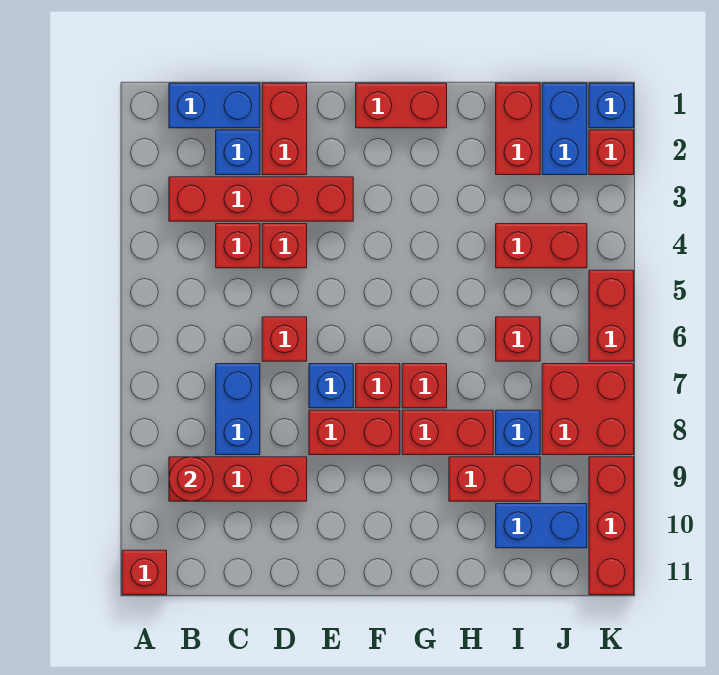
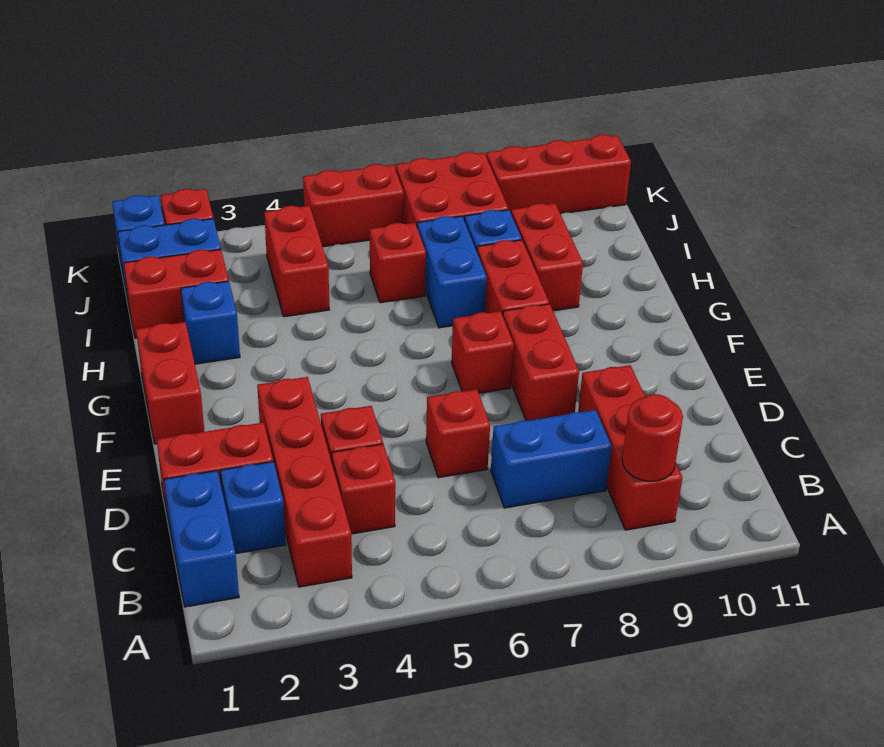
red 1x1 brick [122,550,167,595] -> none
blue 1x1 brick [309,364,353,408] -> blue 1x1 brick moved to [181,281,240,364]
red 1x1 brick [402,364,447,408] -> none
blue 1x2 brick [496,504,587,548] -> blue 1x2 brick moved to [417,216,487,328]

